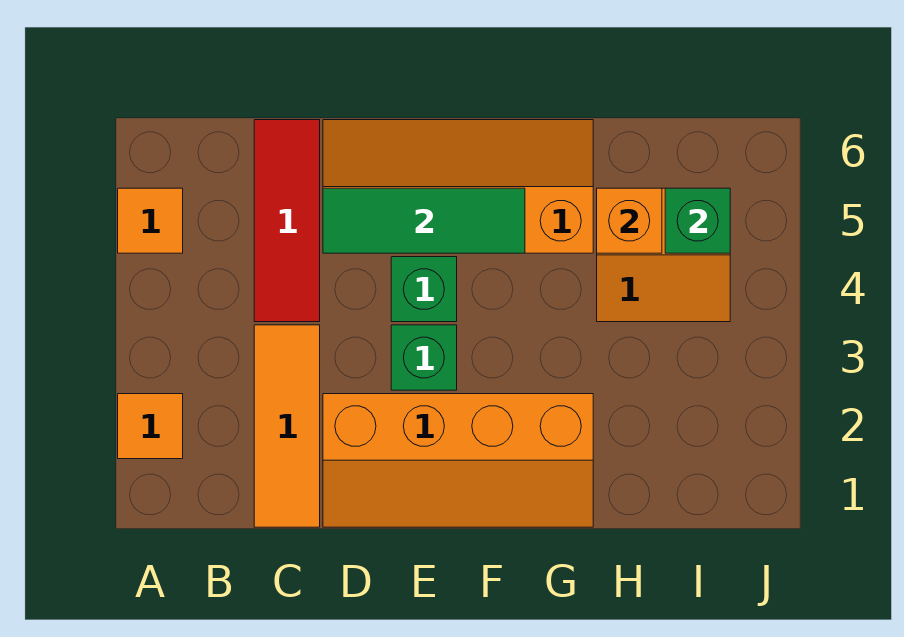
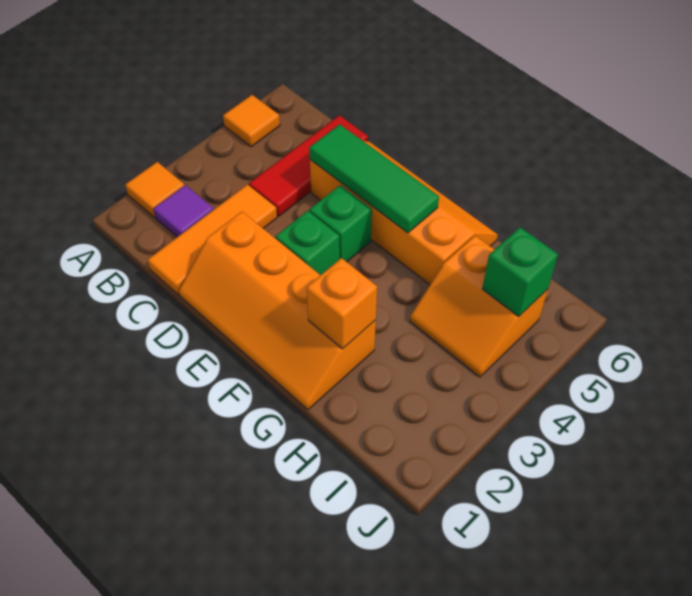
none -> purple 1x1 tile [153,185,214,237]
orange 1x1 brick [597,188,662,253] -> orange 1x1 brick moved to [306,258,377,349]

